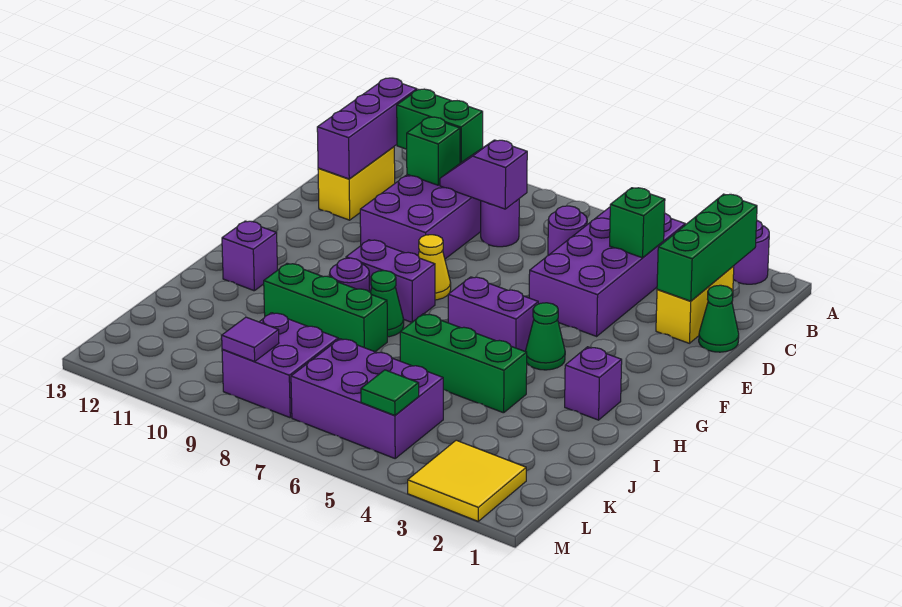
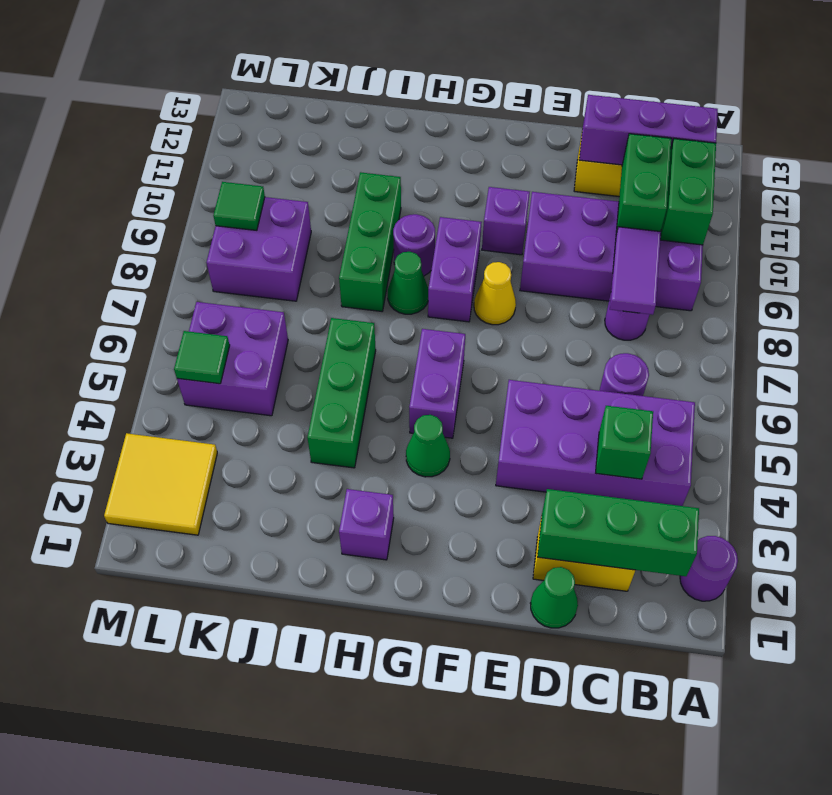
purple 1x2 slope [440,140,527,209] -> purple 1x2 tile [610,227,661,315]
green 1x1 brick [407,117,460,185] -> green 1x2 brick [616,134,671,233]
purple 1x1 brick [222,221,277,291] -> purple 1x1 brick moved to [482,187,530,255]
purple 2x3 brick [291,339,443,458] -> purple 2x2 brick [177,302,288,416]
purple 1x1 tile [222,317,279,361] -> green 1x1 tile [213,182,265,230]

